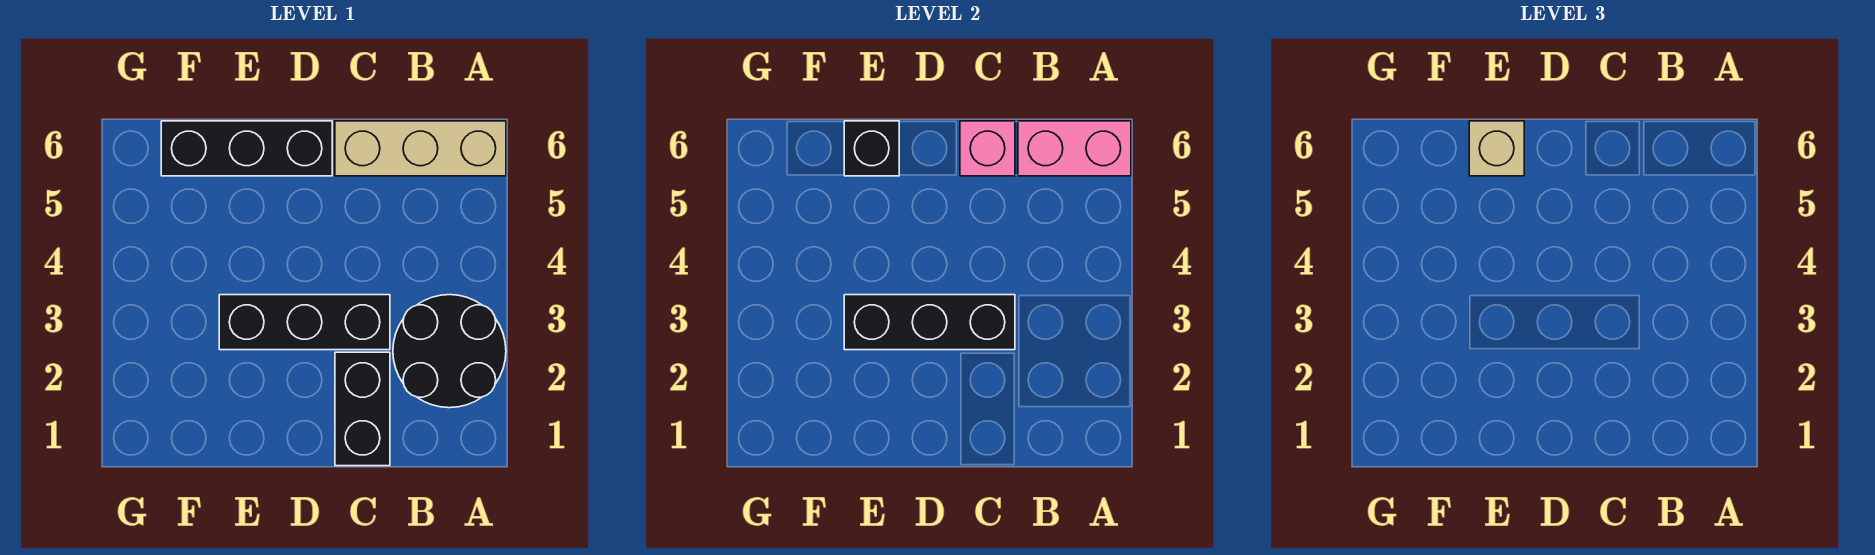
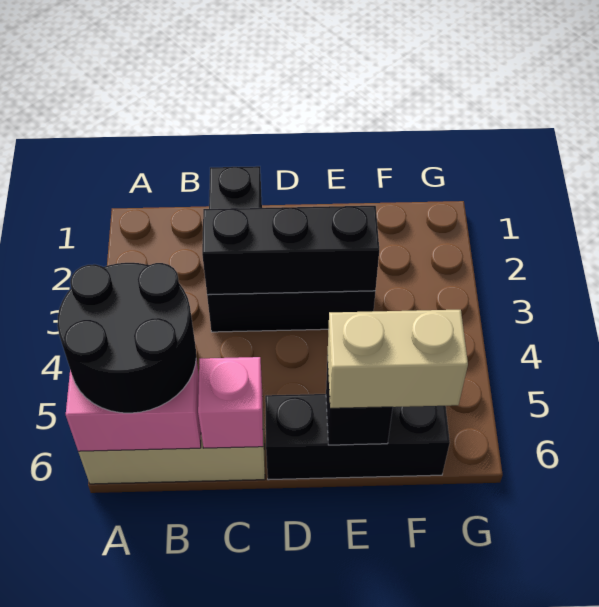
black 2x2 round brick [393,295,506,408] -> black 2x2 round brick moved to [57,263,196,413]
tan 1x1 brick [1469,121,1524,176] -> tan 1x2 brick [327,310,468,408]

